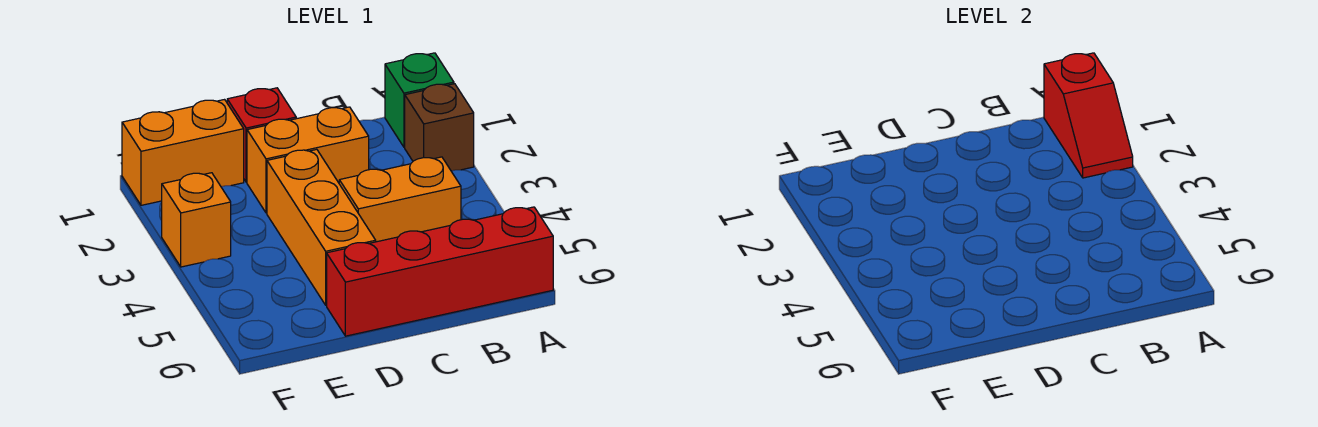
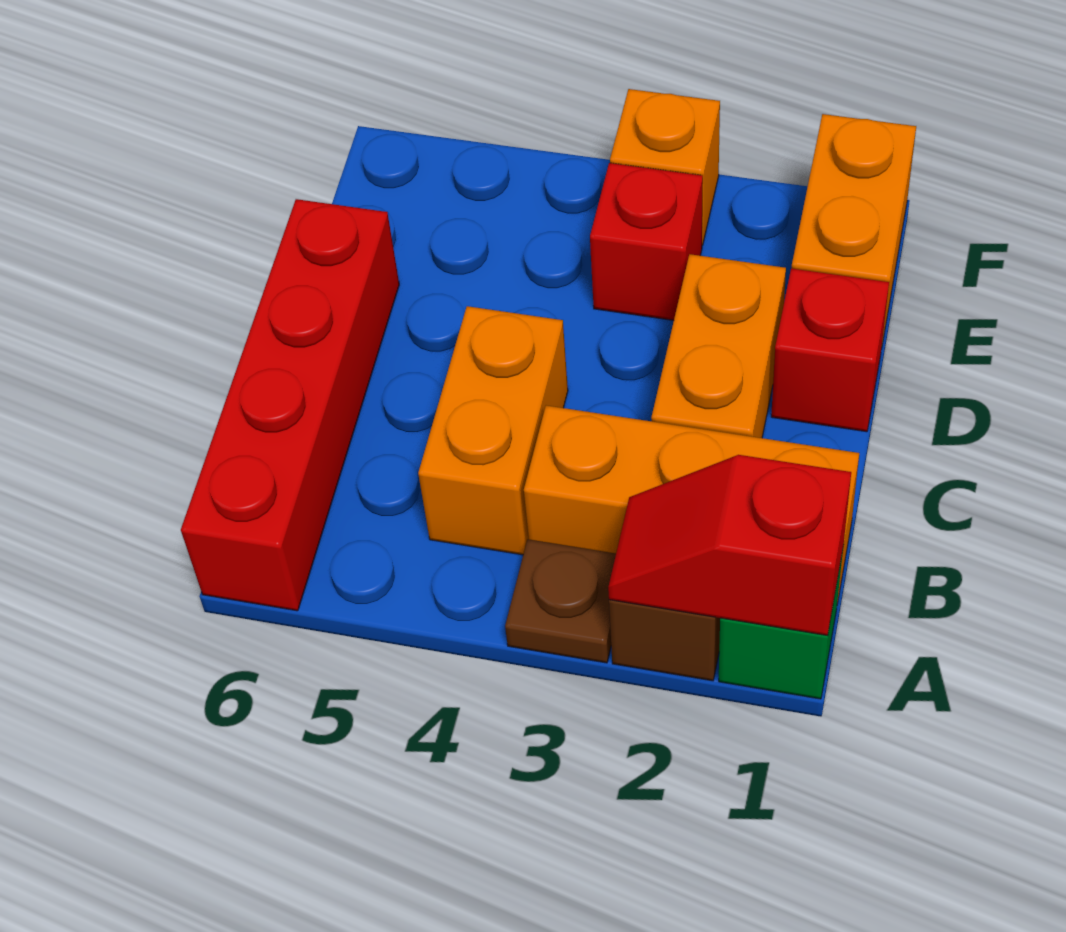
none -> brown 1x1 plate [505,539,616,663]
orange 1x3 brick [267,149,376,305] -> orange 1x3 brick moved to [524,406,859,604]
none -> red 1x1 brick [590,163,703,320]

